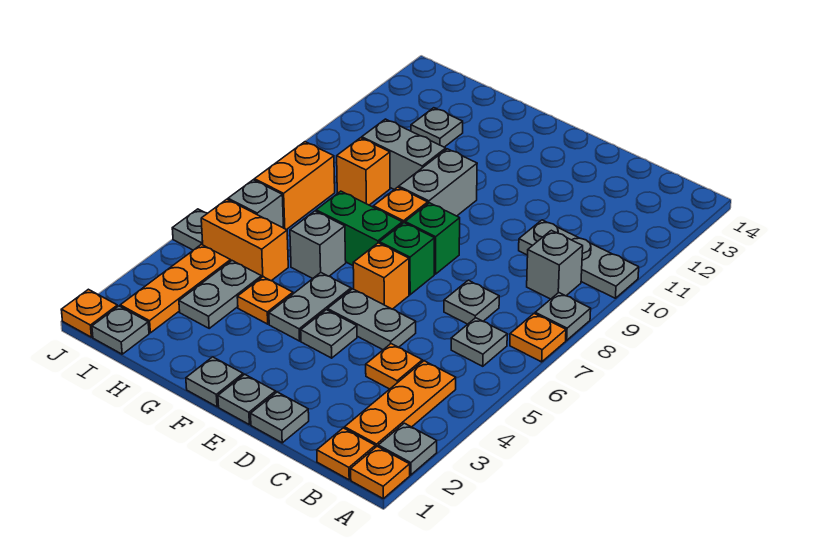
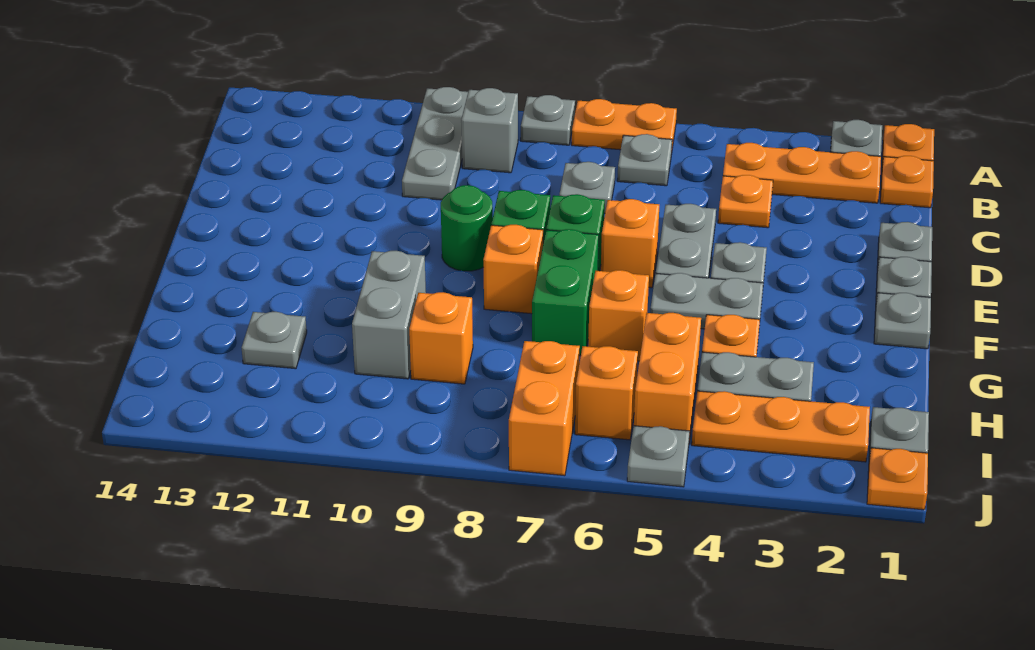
orange 1x1 plate [510,314,566,362] -> orange 1x2 plate [572,99,677,150]
none -> green 1x1 round brick [441,185,493,271]
grey 1x2 brick [399,149,477,216] -> none
grey 1x1 brick [290,211,346,278] -> orange 1x1 brick [588,270,649,361]
grey 1x1 brick [228,180,284,228] -> orange 1x1 brick [575,346,638,440]
orange 1x2 brick [255,142,335,230] -> orange 1x2 brick turned to [509,341,580,476]

